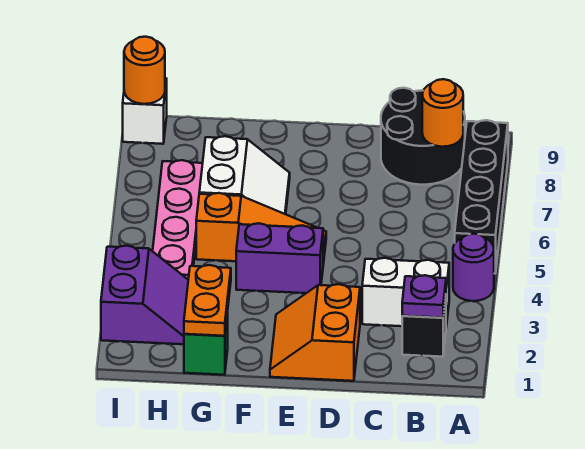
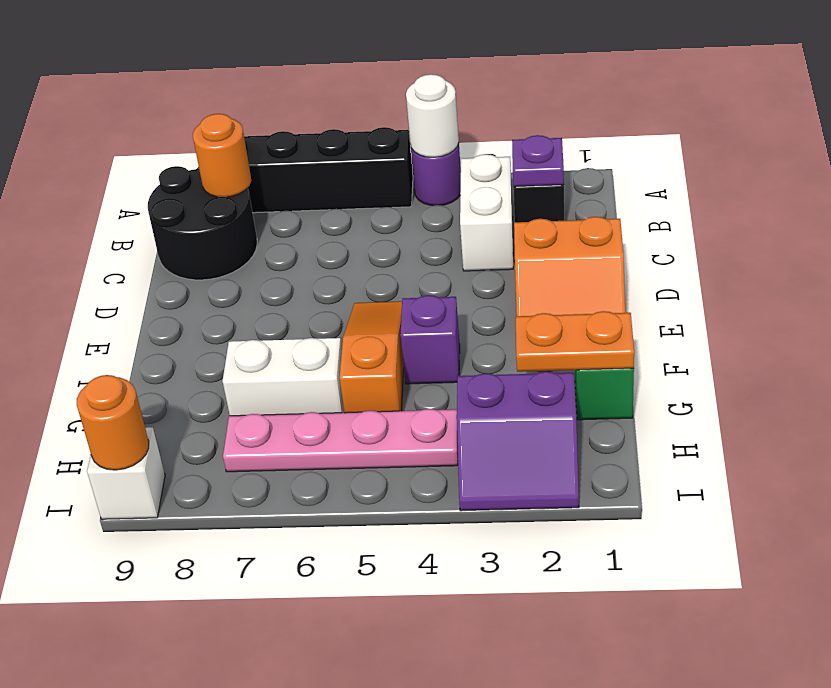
none -> white 1x1 round brick [406,74,459,157]
purple 1x2 brick [236,223,323,293] -> purple 1x1 brick [400,295,460,384]
purple 2x2 slope [101,246,188,344] -> purple 2x2 slope turned to [457,372,579,511]

